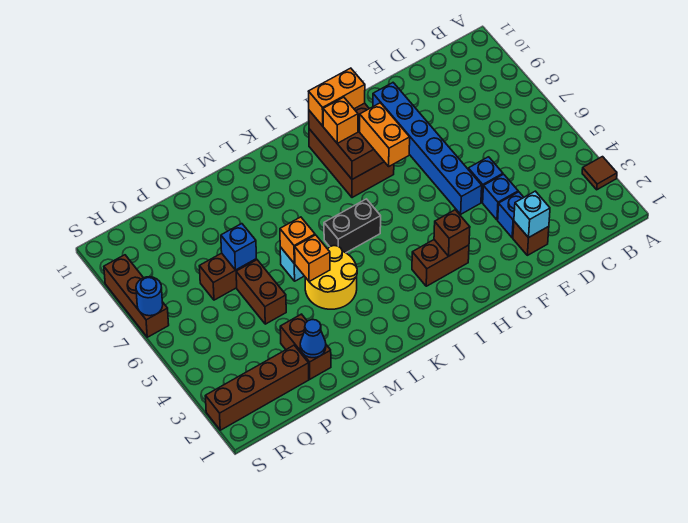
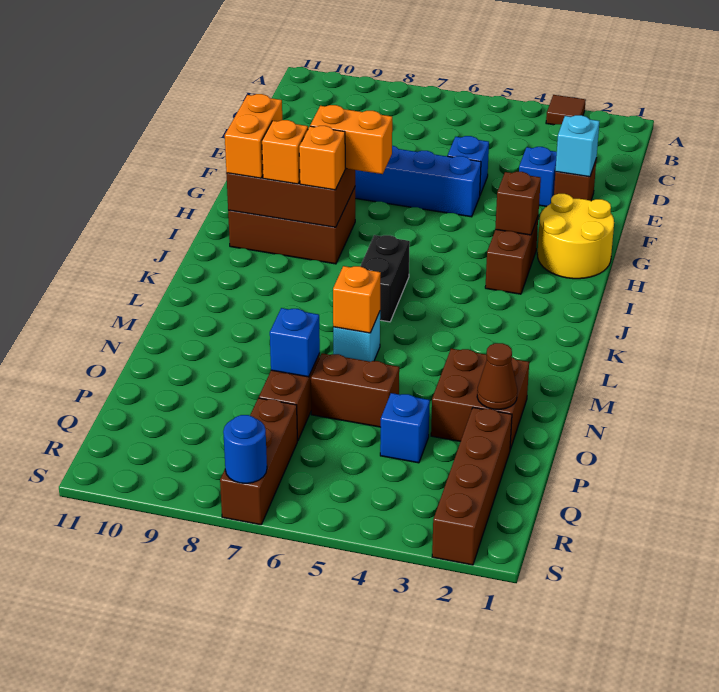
blue 1x1 brick [483,174,518,220] -> blue 1x1 brick moved to [380,393,430,463]
yellow 2x2 round brick [305,246,357,309] -> yellow 2x2 round brick moved to [537,194,614,279]
orange 1x1 brick [295,235,330,282] -> orange 1x1 brick moved to [299,126,345,190]
brown 1x2 brick [280,314,331,379] -> brown 2x2 brick [431,349,529,449]
blue 1x1 cone [300,320,326,358] -> brown 1x1 cone [477,343,517,410]
brown 1x3 brick [104,255,169,337] -> brown 1x3 brick turned to [220,398,297,525]

